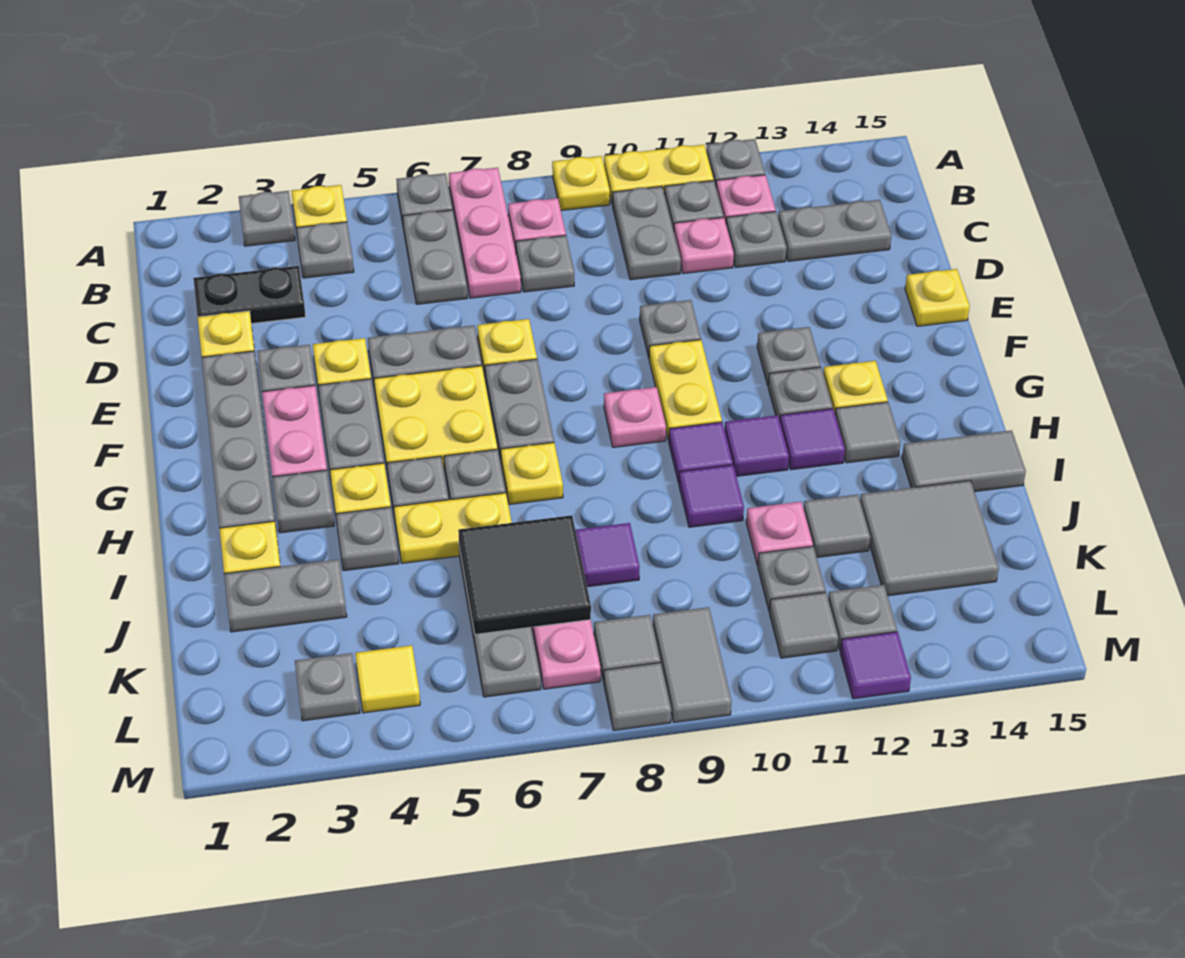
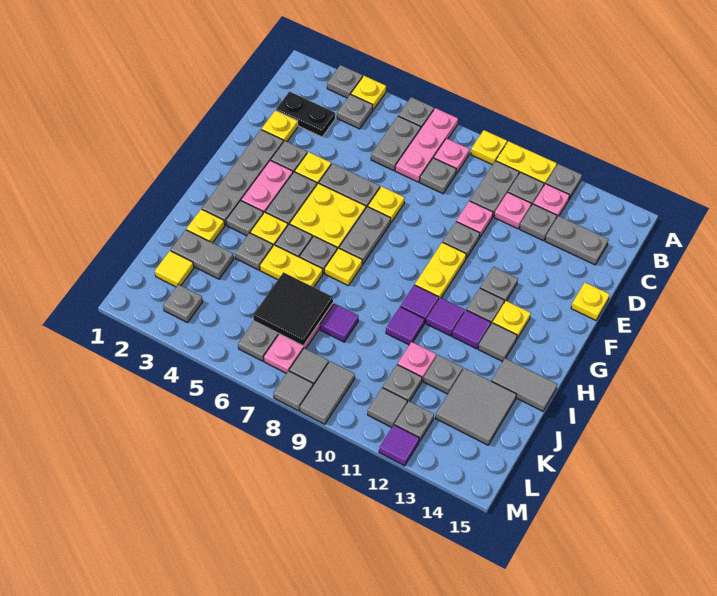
pink 1x1 plate [604,387,666,447] -> pink 1x1 plate moved to [456,201,493,238]
grey 1x1 tile [803,494,870,557] -> grey 1x1 plate [424,355,463,394]
yellow 1x1 tile [355,645,420,713] -> yellow 1x1 tile moved to [155,251,194,287]

